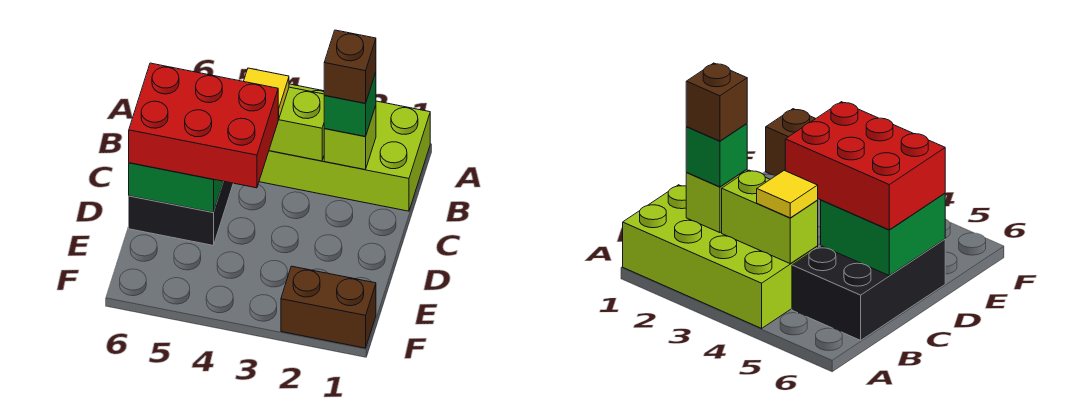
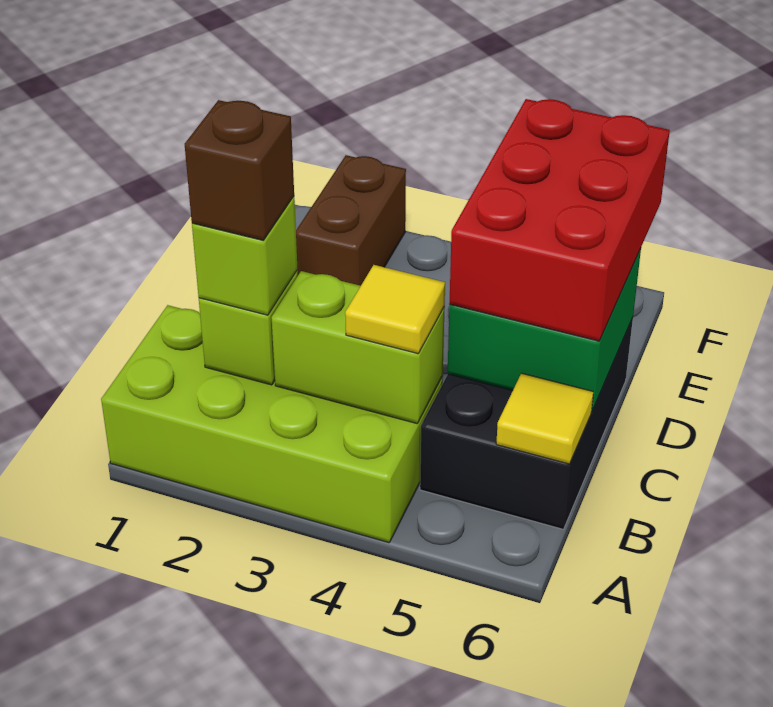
green 1x1 brick [324,72,376,137] -> lime 1x1 brick [192,196,297,315]
none -> yellow 1x1 tile [496,373,593,464]
red 2x3 brick [129,63,278,188] -> red 2x3 brick turned to [449,99,670,341]
brown 1x2 brick [281,266,376,348] -> brown 1x2 brick turned to [296,155,406,286]

